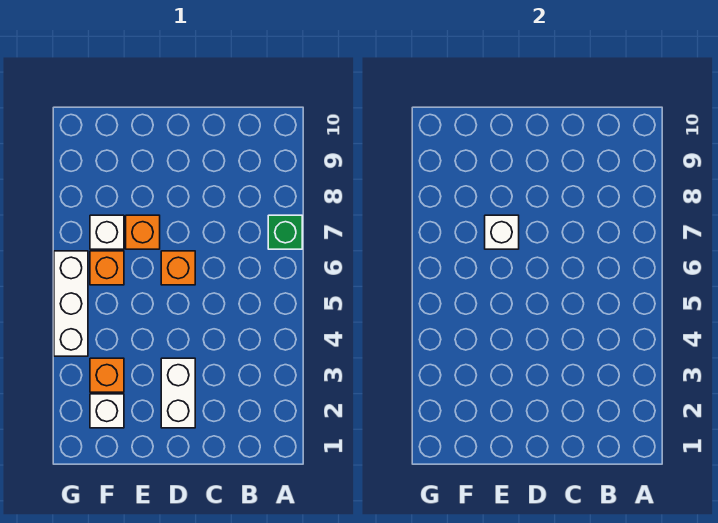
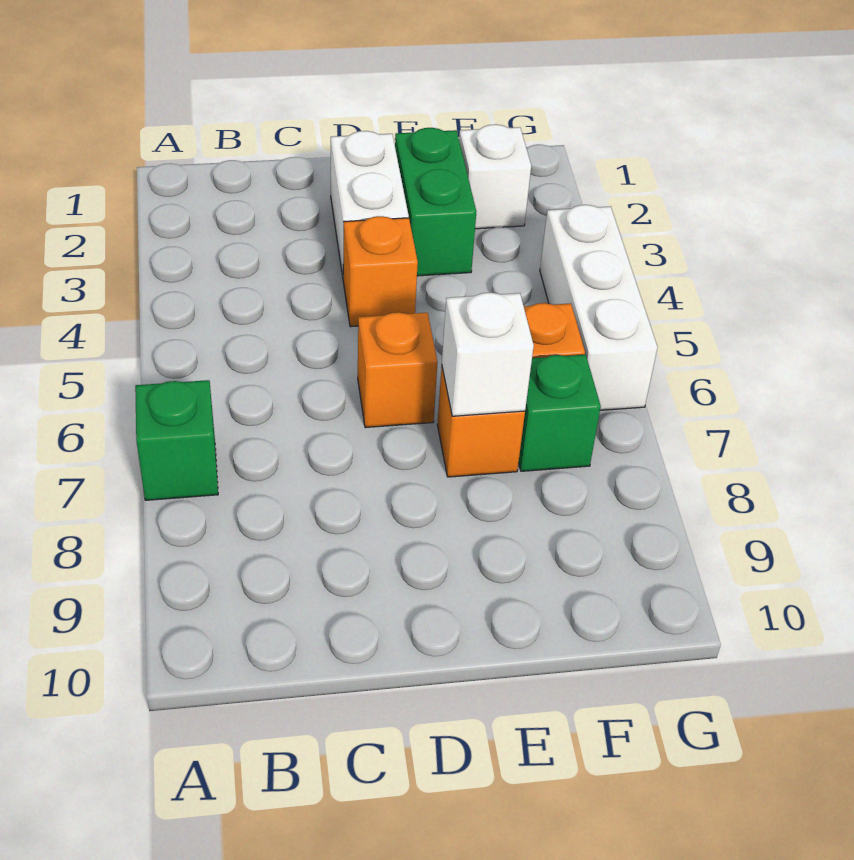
none -> green 1x2 brick [395,128,476,276]
orange 1x1 brick [90,358,124,392] -> orange 1x1 brick moved to [343,216,418,327]
white 1x1 brick [90,215,124,249] -> green 1x1 brick [519,355,601,471]

